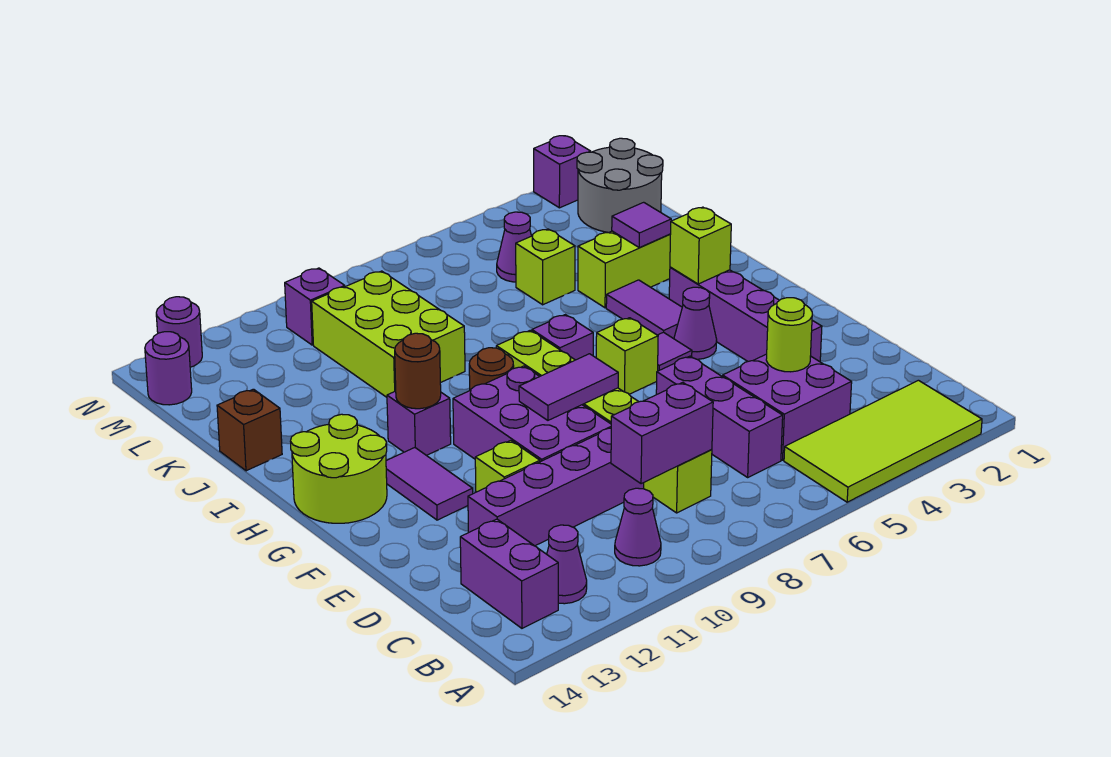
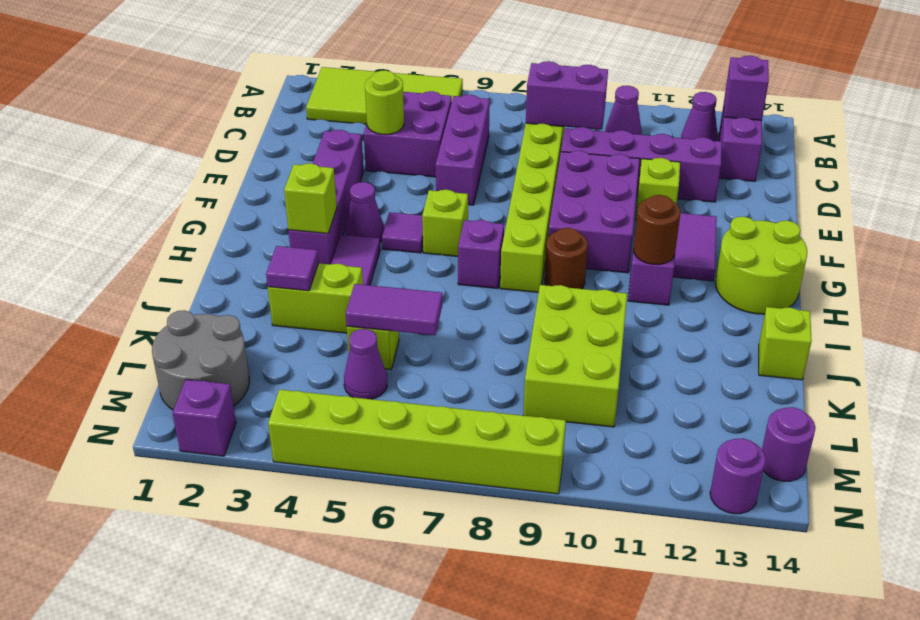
purple 1x2 tile [519,354,618,420] -> purple 1x2 tile moved to [346,284,442,335]
brown 1x1 brick [217,389,282,471] -> lime 1x1 brick [759,307,812,380]
purple 1x1 brick [285,268,345,345] -> purple 1x1 brick moved to [724,55,769,120]
none -> lime 1x6 brick [268,389,566,494]

